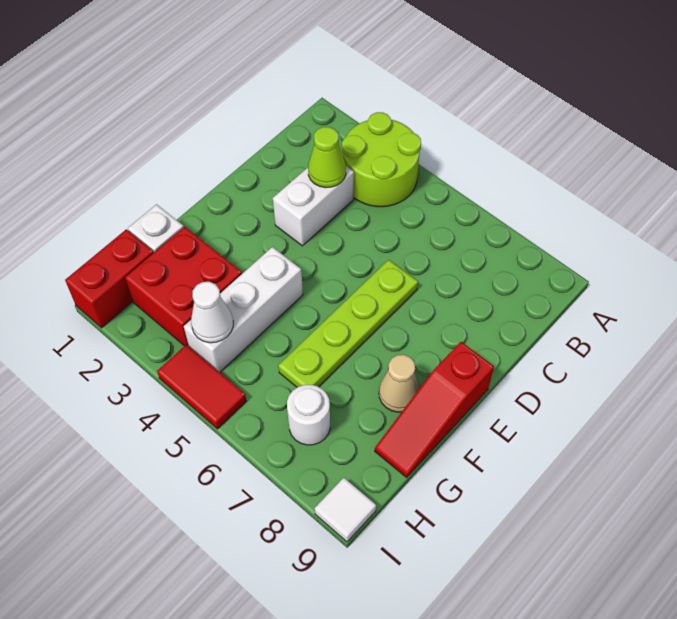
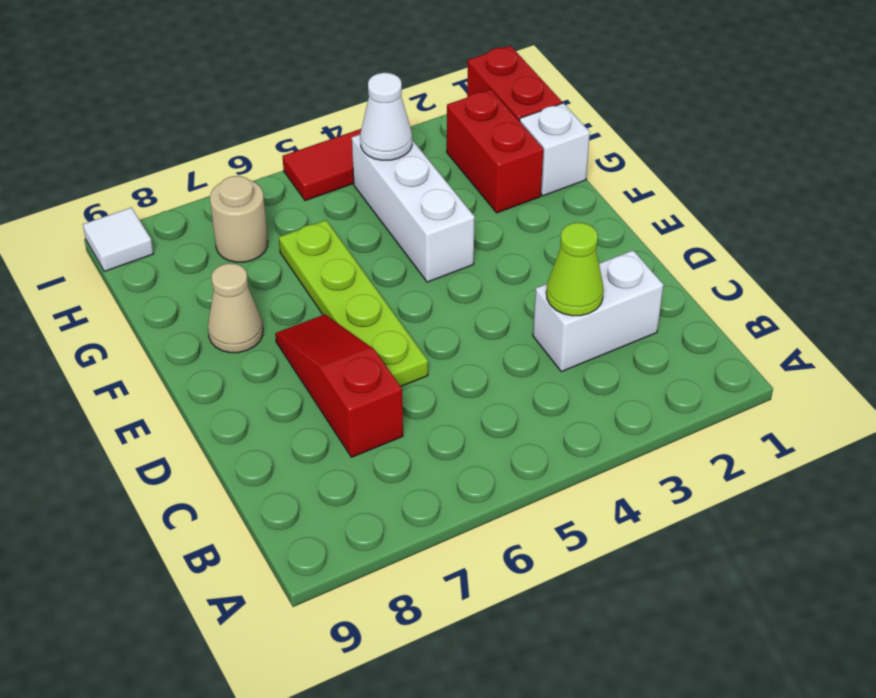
lime 2x2 round brick [342,112,421,207] -> none
white 1x2 brick [273,166,354,246] -> white 1x2 brick turned to [533,250,663,372]
red 1x3 slope [375,342,494,477] -> red 1x3 slope moved to [275,314,403,457]
red 2x2 brick [125,227,242,346] -> red 1x2 brick [447,90,543,213]
white 1x1 round brick [287,385,330,445] -> tan 1x1 round brick [210,176,268,262]

